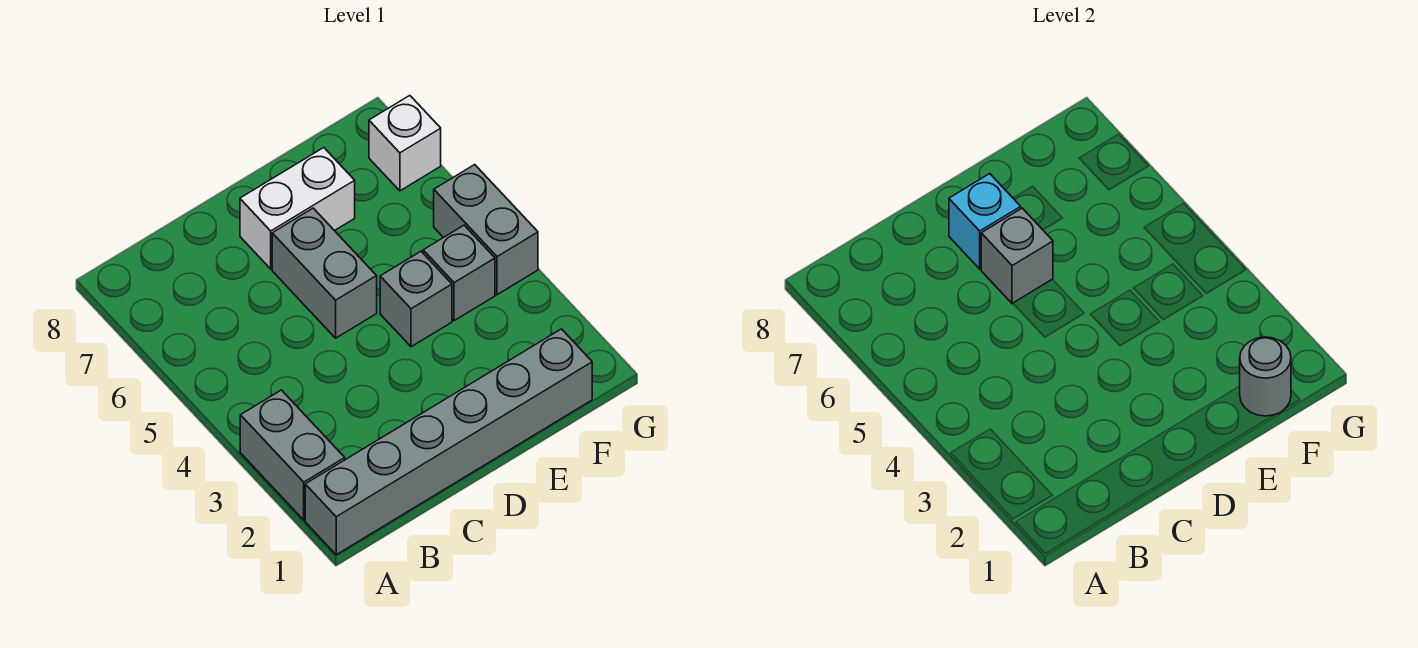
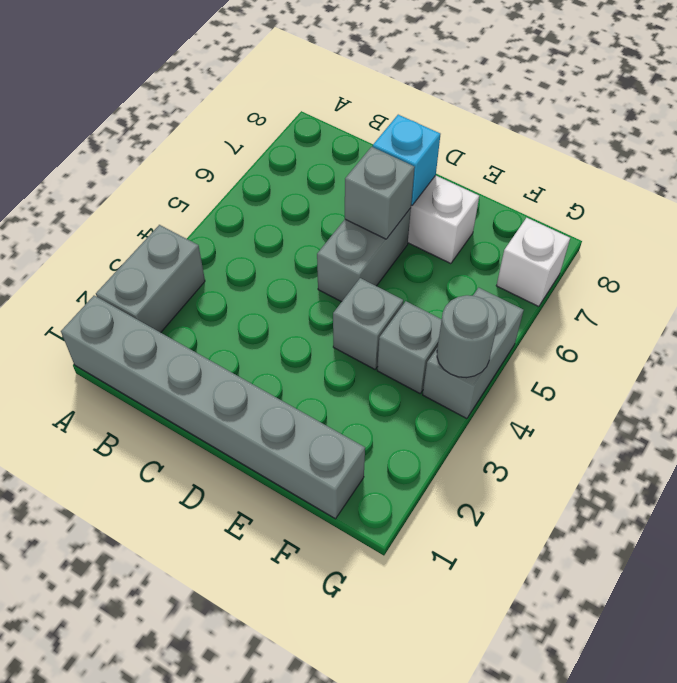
grey 1x1 round brick [1240,337,1291,416] -> grey 1x1 round brick moved to [437,295,498,378]

